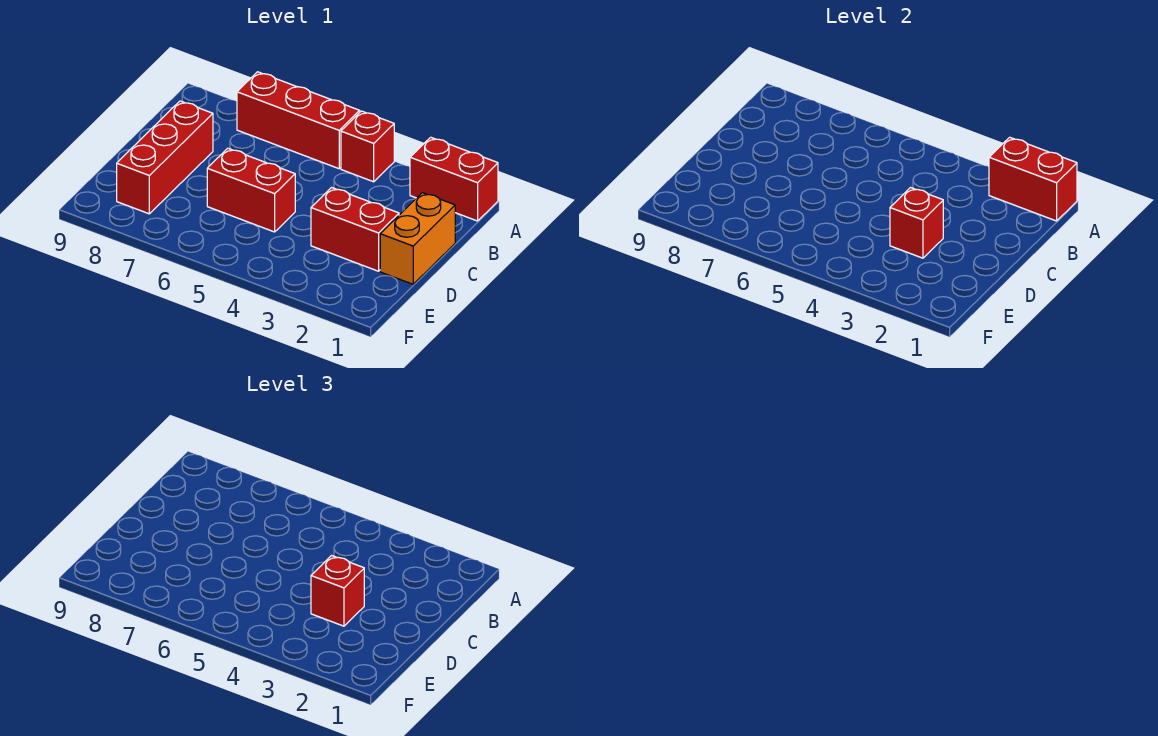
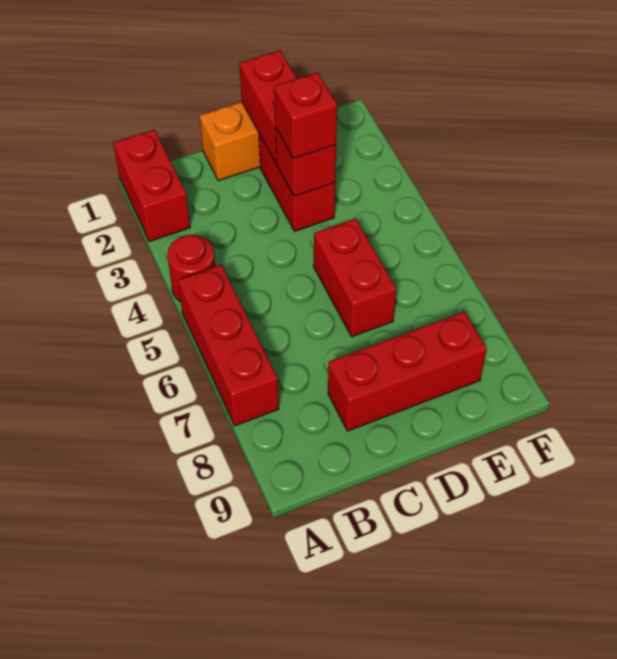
red 1x2 brick [989,137,1077,221] -> red 1x2 brick moved to [239,51,297,163]
red 1x1 brick [341,111,394,182] -> red 1x1 round brick [167,235,215,302]

